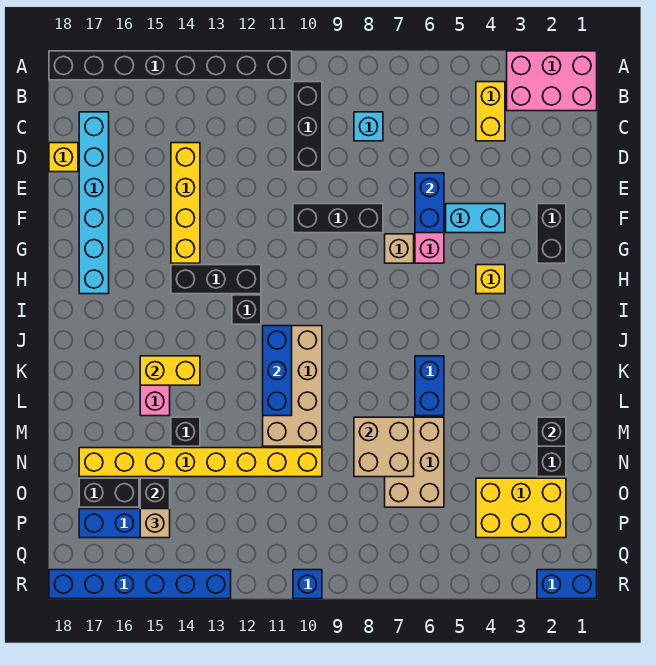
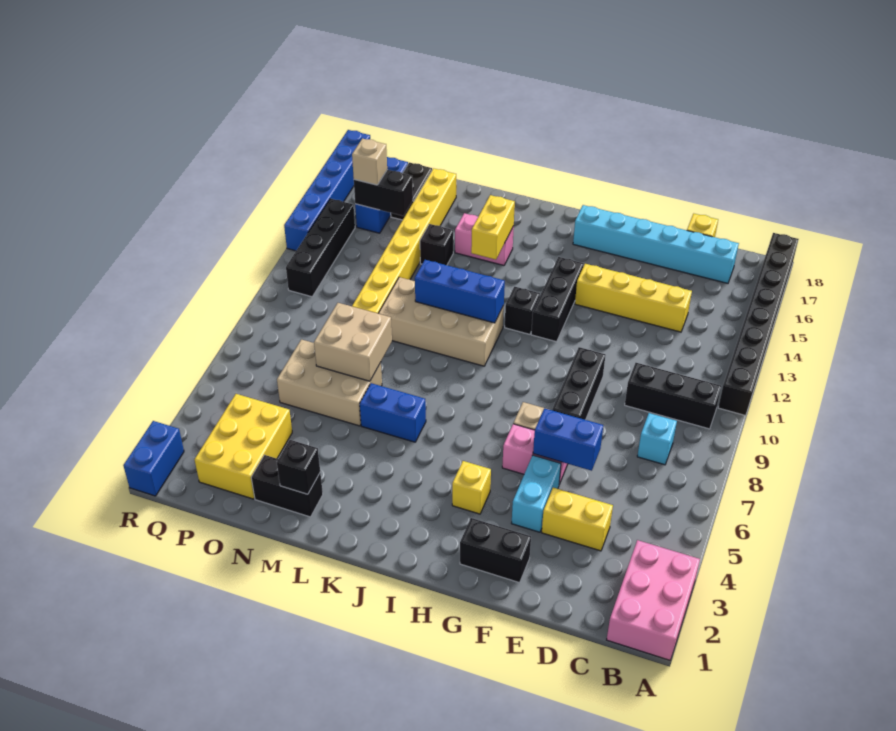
yellow 1x2 brick [476,82,505,141] -> yellow 1x2 brick moved to [542,488,613,551]
none -> black 1x4 brick [286,199,355,297]
blue 1x1 brick [293,570,322,599] -> none

